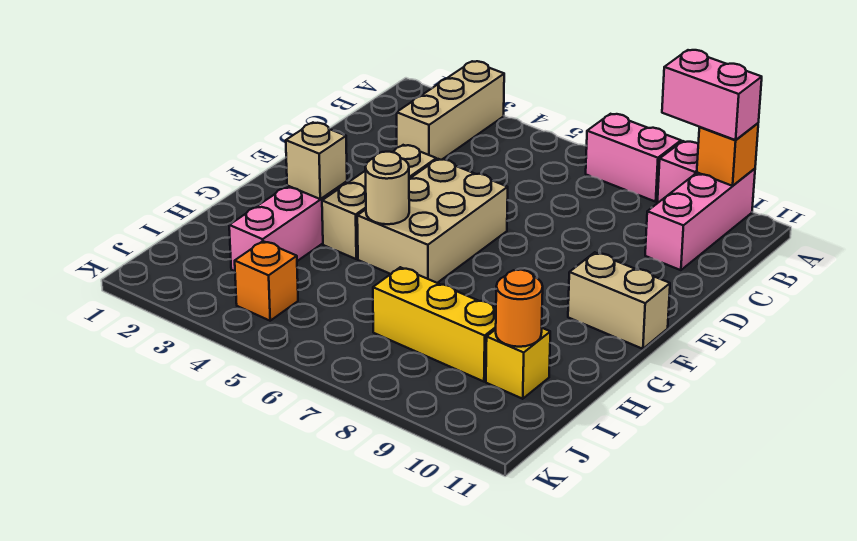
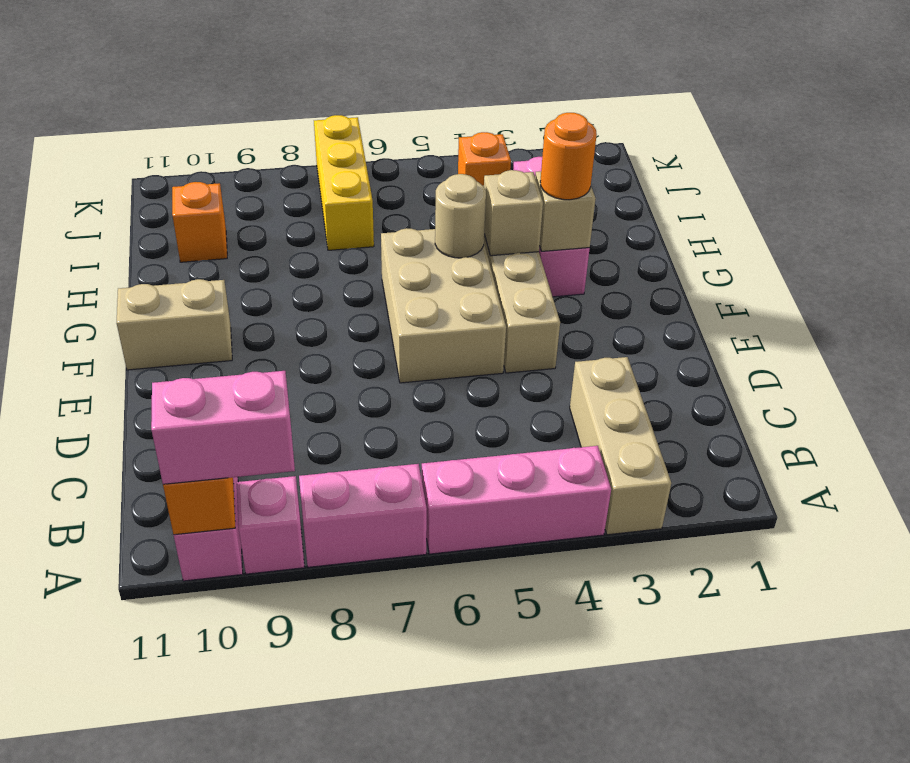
none -> pink 1x3 brick [422,446,611,554]
none -> tan 1x1 brick [484,170,543,256]
yellow 1x3 brick [373,267,496,382] -> yellow 1x3 brick turned to [314,115,374,250]
yellow 1x1 brick [486,328,550,399] -> orange 1x1 brick [172,182,227,262]
orange 1x1 round brick [496,270,543,347] -> orange 1x1 round brick moved to [540,113,597,200]

